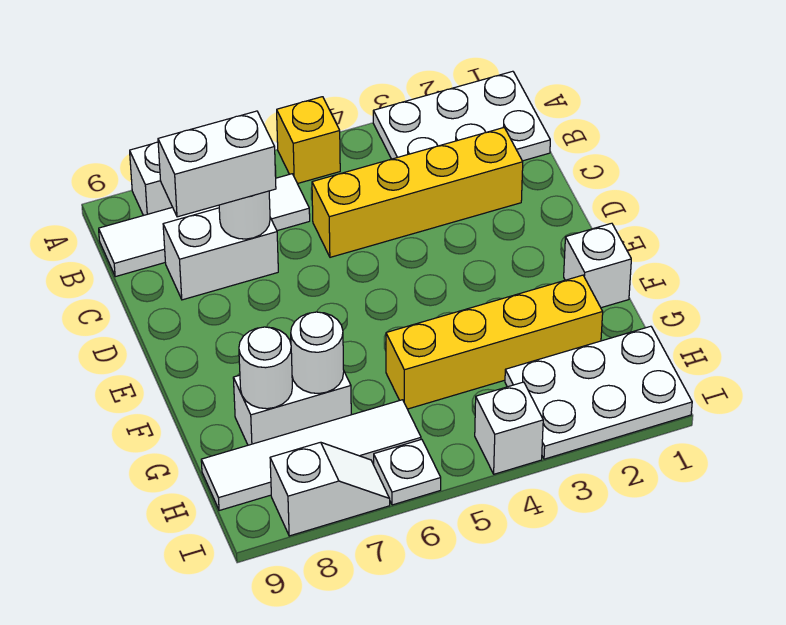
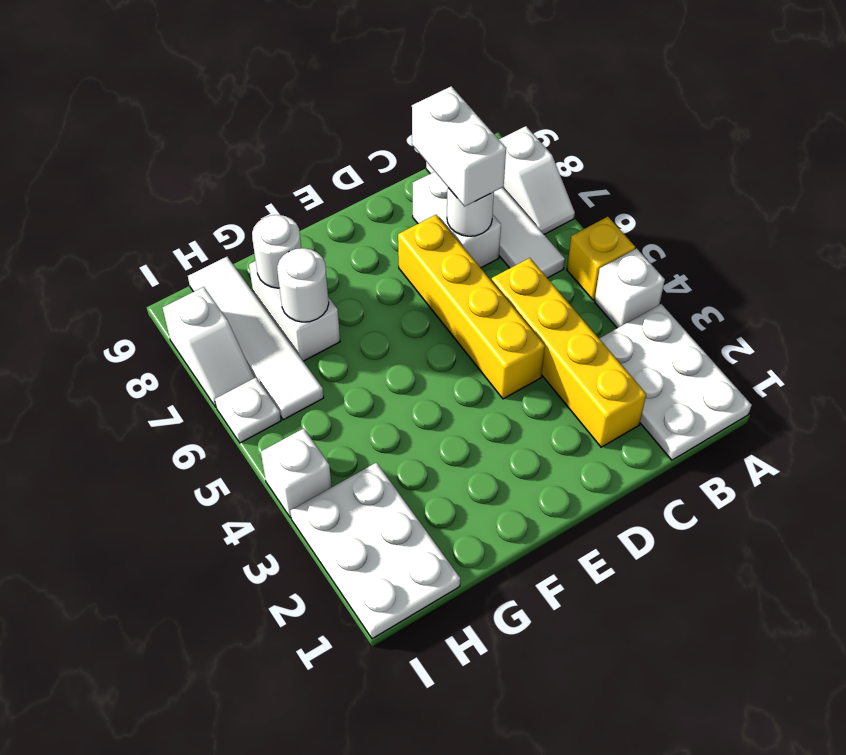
white 1x1 brick [564,223,631,308] -> white 1x1 brick moved to [594,248,665,328]
yellow 1x4 brick [386,275,603,409] -> yellow 1x4 brick moved to [398,215,545,399]

